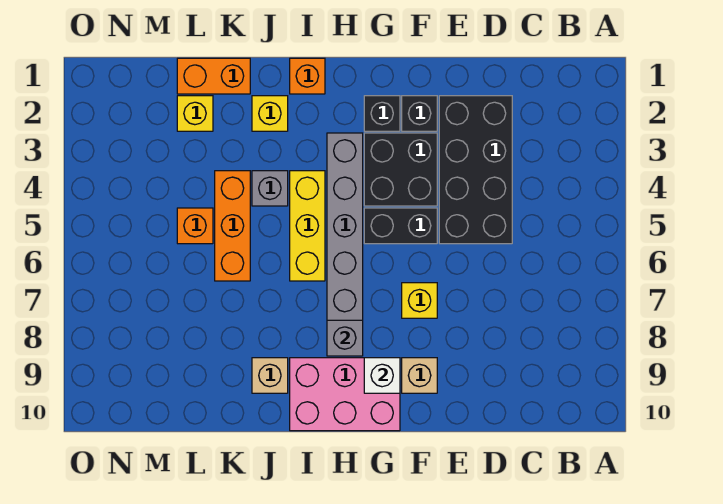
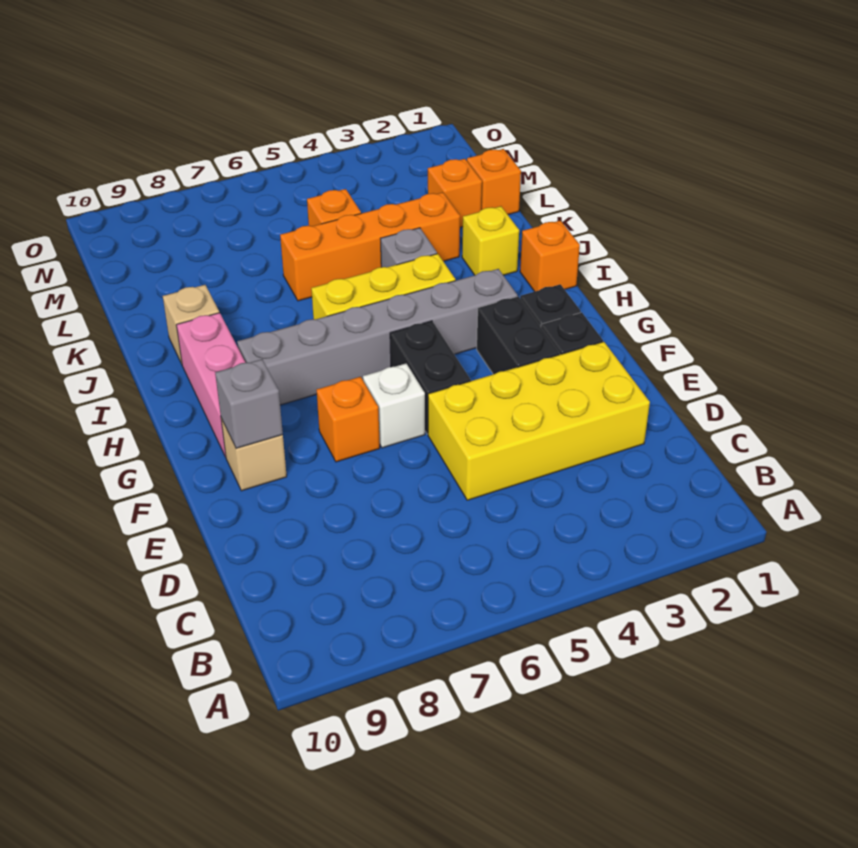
black 2x4 brick [439,96,512,244] -> yellow 2x4 brick [428,342,650,500]
black 2x2 brick [364,133,437,206] -> black 1x2 brick [477,296,560,374]
yellow 1x1 brick [402,283,437,318] -> orange 1x1 brick [316,377,380,462]
pink 2x3 brick [290,358,400,431] -> pink 1x3 brick [176,313,246,457]
white 1x1 brick [364,358,400,393] -> white 1x1 brick moved to [363,363,425,448]
grey 1x1 brick [327,320,363,356] -> grey 1x1 brick moved to [215,359,283,448]
orange 1x2 brick [177,58,250,94] -> orange 1x1 brick [467,149,521,215]
orange 1x3 brick [215,171,250,281] -> orange 1x4 brick [280,192,460,301]
yellow 1x1 brick [177,96,213,131] -> orange 1x1 brick [428,159,482,227]

